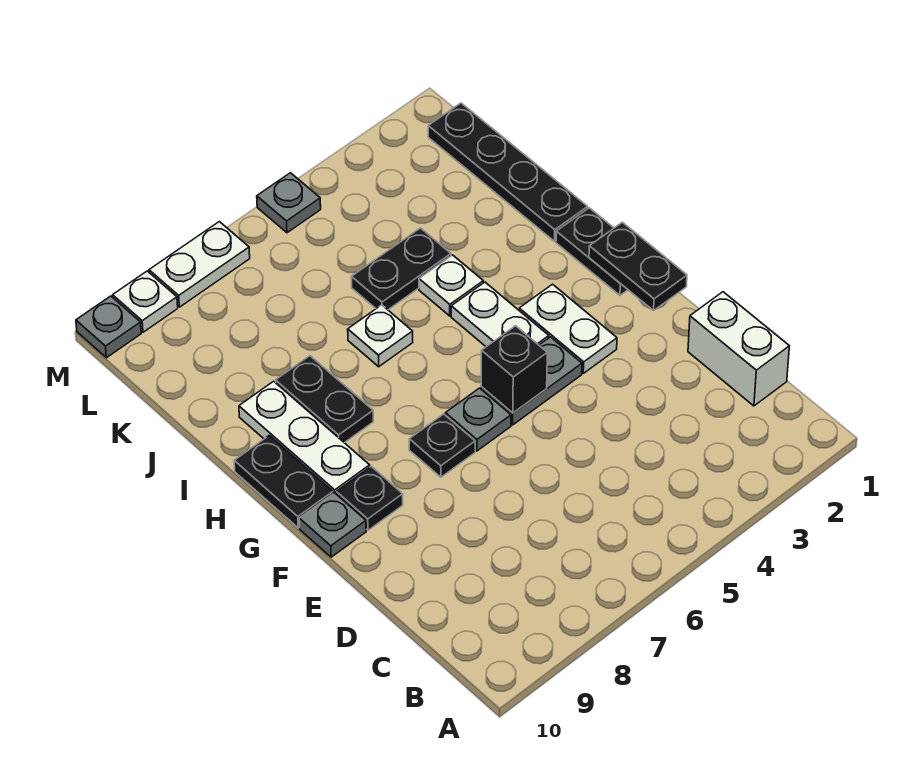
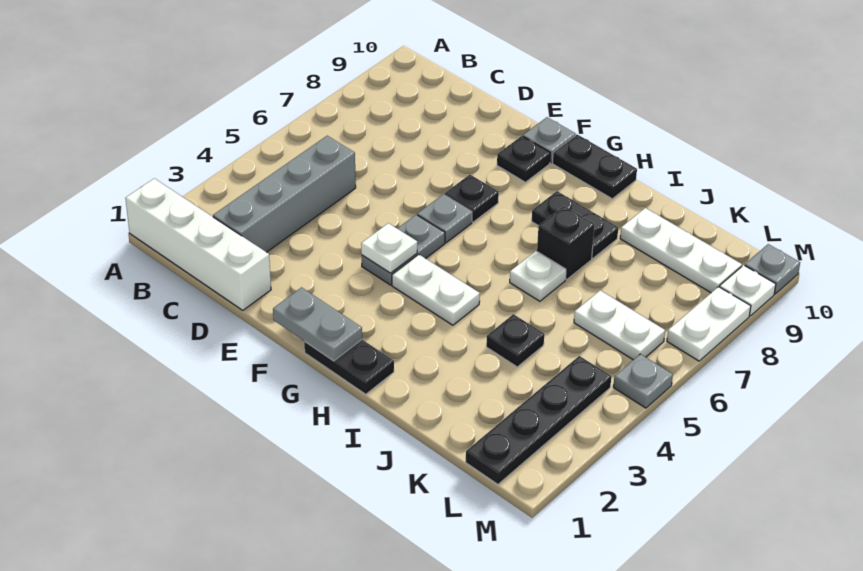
white 1x2 brick [688,292,789,406] -> white 1x4 brick [125,178,271,310]
none -> grey 1x4 brick [213,136,356,252]
black 1x2 plate [589,222,687,310] -> grey 1x2 plate [273,287,362,361]
white 1x2 plate [519,284,617,373] -> white 1x2 plate moved to [574,290,665,360]
black 1x1 brick [481,326,547,413] -> black 1x1 brick moved to [537,206,594,280]
white 1x3 plate [239,381,370,494] -> white 1x3 plate moved to [620,208,742,293]
black 1x4 plate [428,103,588,241] -> black 1x4 plate turned to [466,356,611,484]
white 1x1 plate [419,255,483,316] -> white 1x1 plate moved to [361,223,417,273]
black 1x2 plate [351,228,451,310] -> black 1x1 plate [486,314,544,367]

